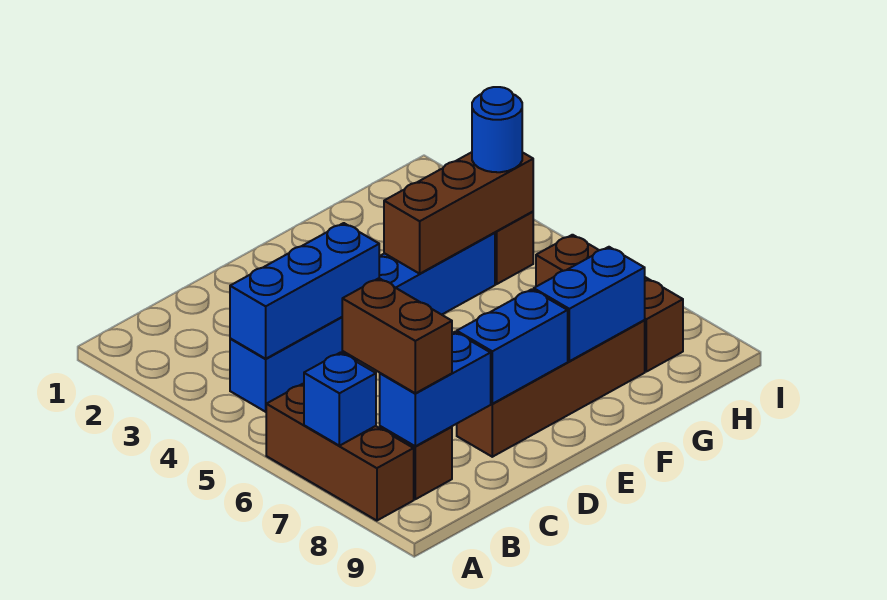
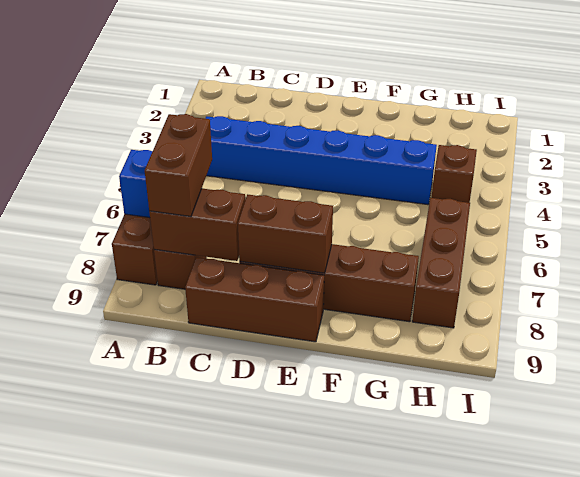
blue 1x3 brick [230,223,379,359] -> none
blue 1x2 brick [380,332,491,446] -> brown 1x2 brick [149,189,245,261]
blue 1x2 brick [457,289,568,404] -> brown 1x2 brick [238,194,333,273]
brown 1x3 brick [384,152,533,274] -> brown 1x3 brick moved to [185,257,324,342]
blue 1x2 brick [534,247,645,361] -> none
blue 1x1 round brick [472,87,522,172] -> none

